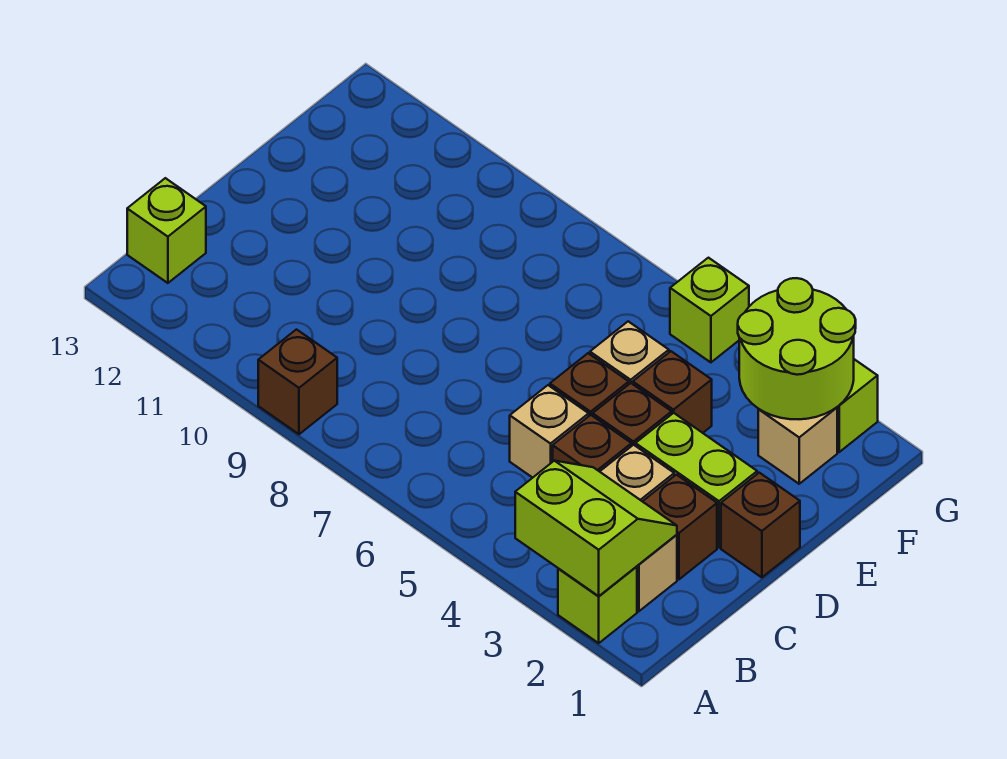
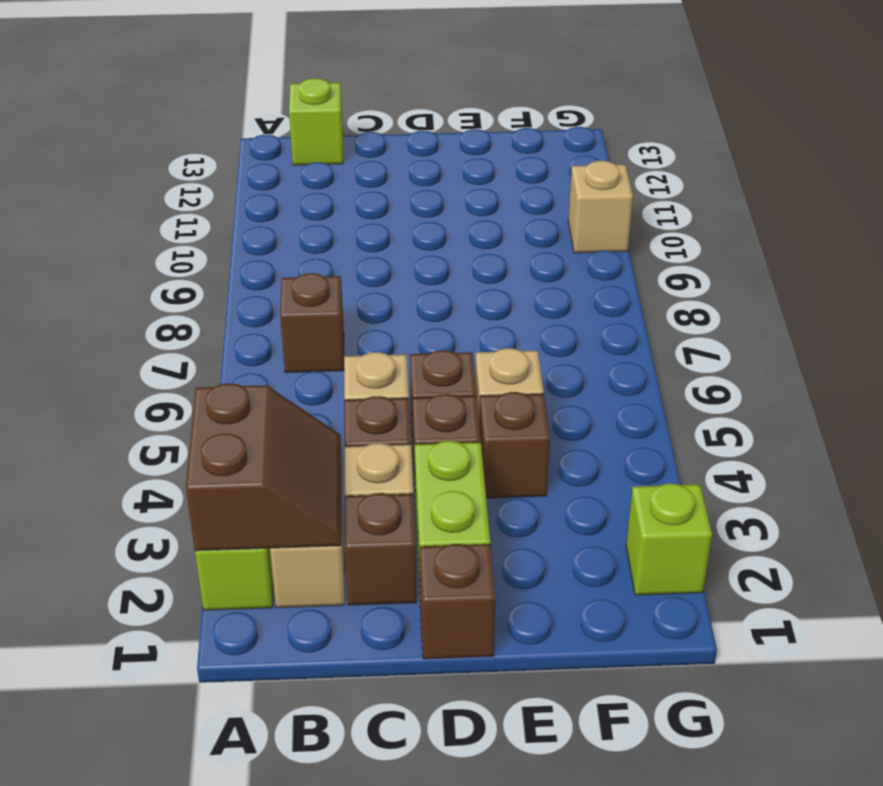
lime 2x2 slope [515,461,677,596] -> brown 2x2 slope [186,383,341,551]
brown 1x1 brick [258,330,337,434] -> brown 1x1 brick moved to [280,273,344,373]
tan 1x1 brick [758,407,837,484] -> tan 1x1 brick moved to [568,161,633,253]
lime 2x2 round brick [738,278,856,419] -> none
lime 1x1 brick [670,258,749,362] -> none

